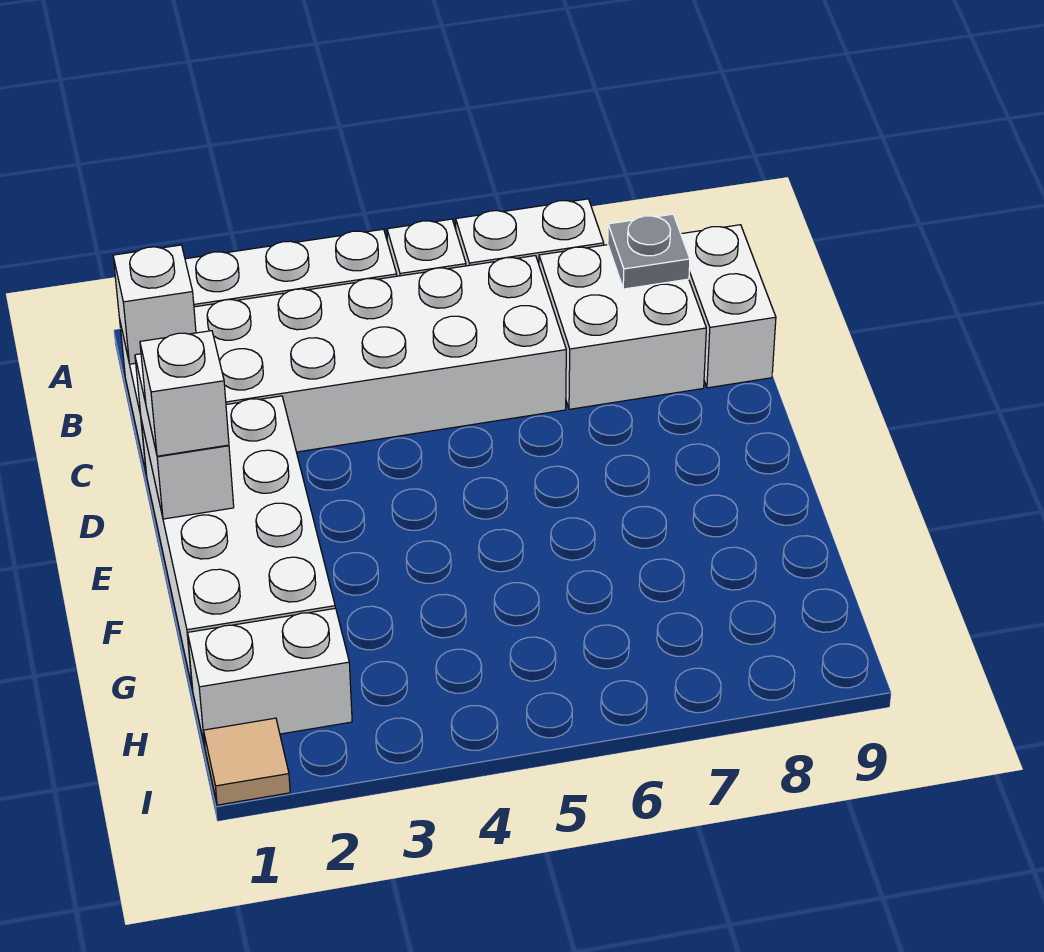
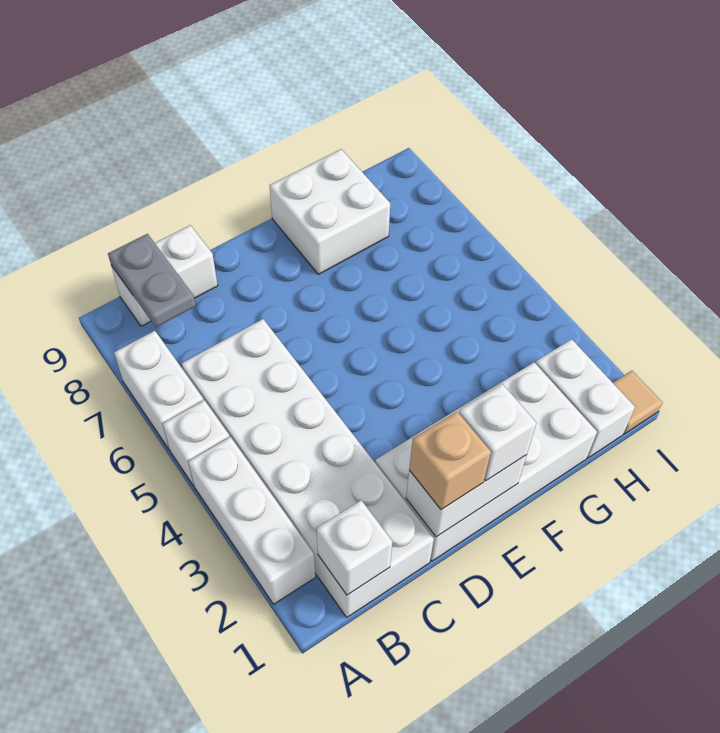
white 2x2 brick [539,245,706,409] -> white 2x2 brick moved to [270,149,390,274]
grey 1x1 plate [608,214,690,289] -> grey 1x2 plate [108,234,196,327]
none -> tan 1x1 brick [409,412,491,510]

